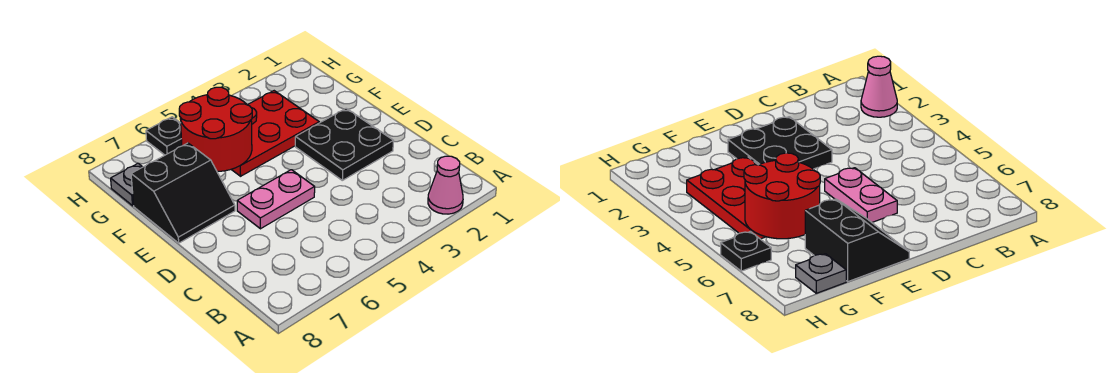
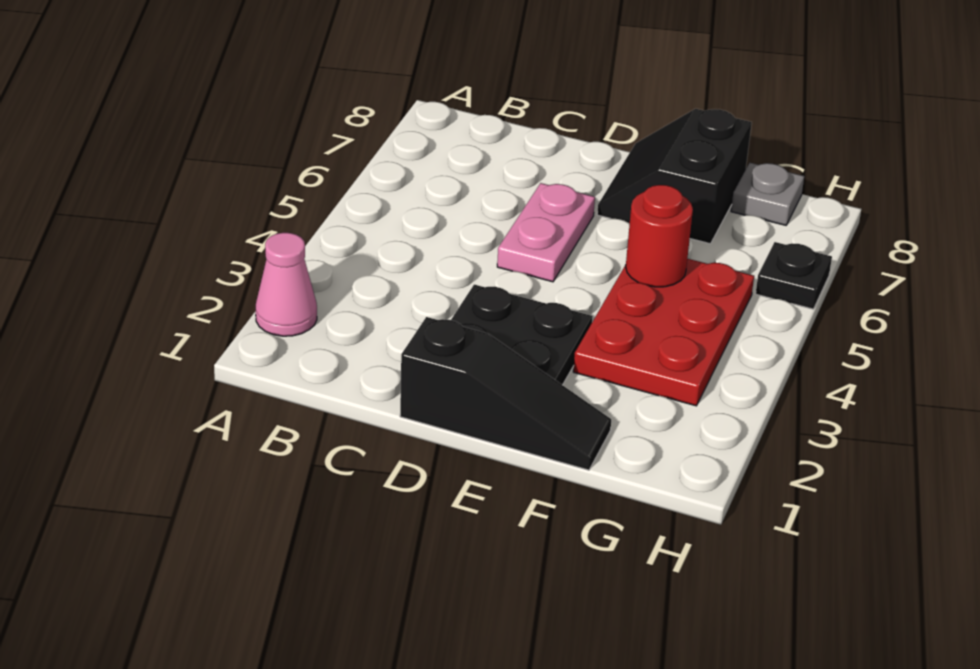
none -> black 1x3 slope [400,317,611,470]
red 2x2 round brick [179,87,252,171] -> red 1x1 round brick [626,185,693,287]

